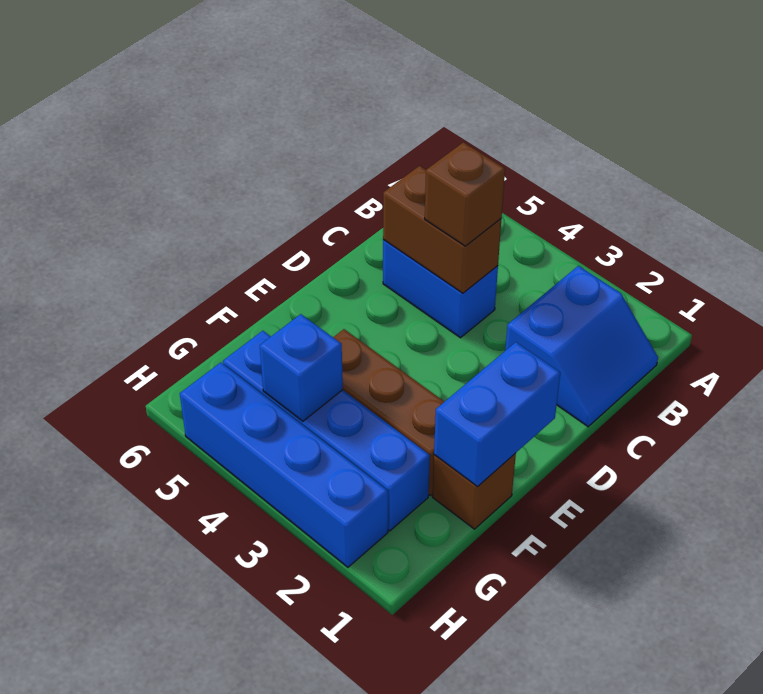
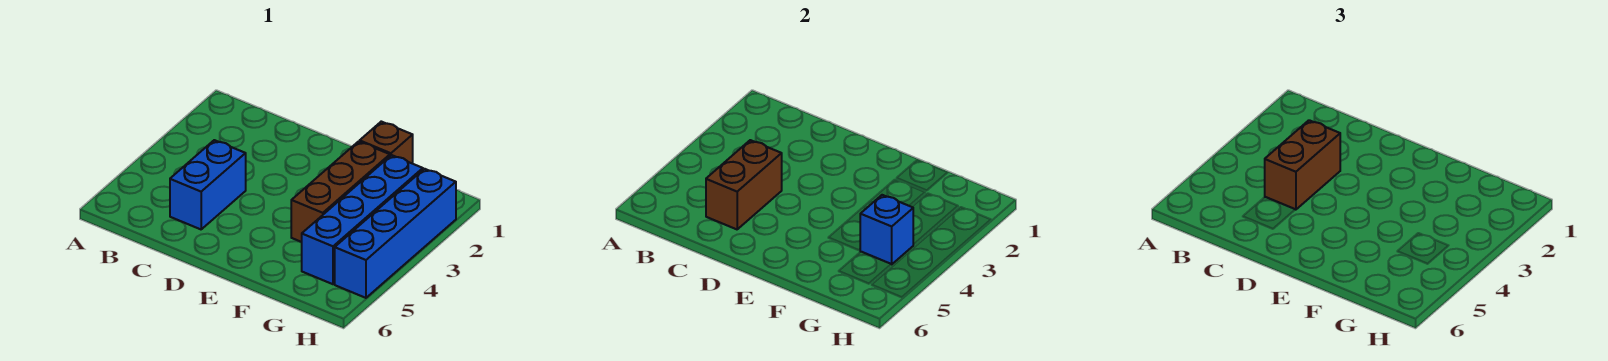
blue 2x2 slope [505,266,658,427] -> none
brown 1x1 brick [425,142,505,246] -> brown 1x2 brick [1265,120,1340,210]
blue 1x2 brick [434,342,560,487] -> none

